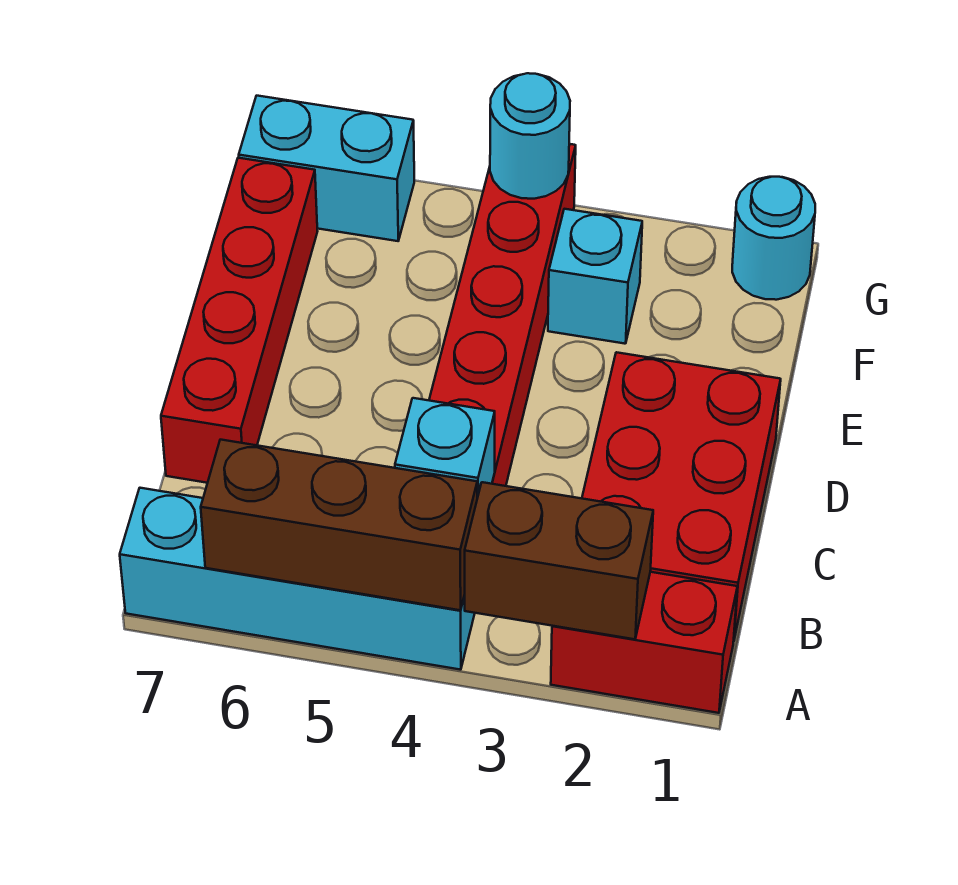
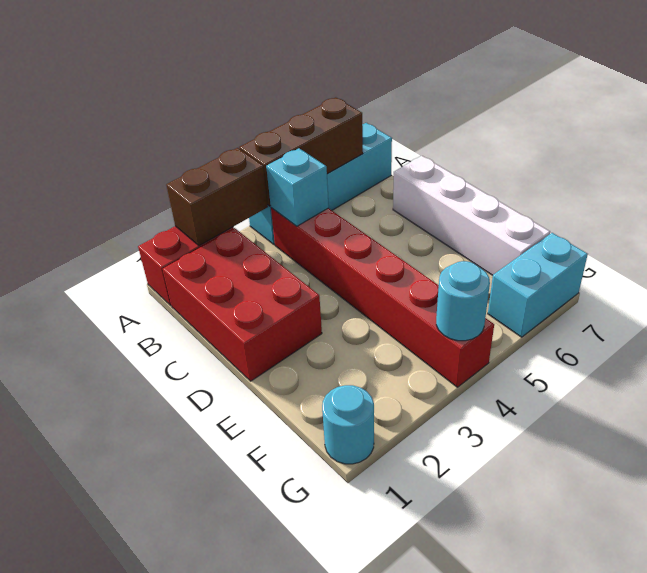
red 1x4 brick [161,158,318,483] -> white 1x4 brick [393,156,550,275]
cyan 1x1 brick [548,209,642,344] -> none

